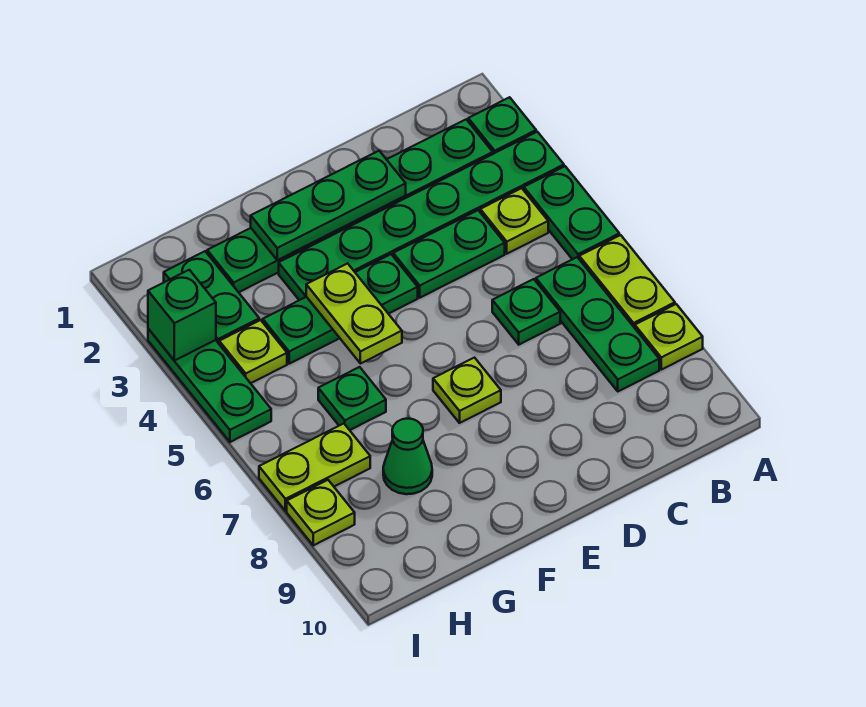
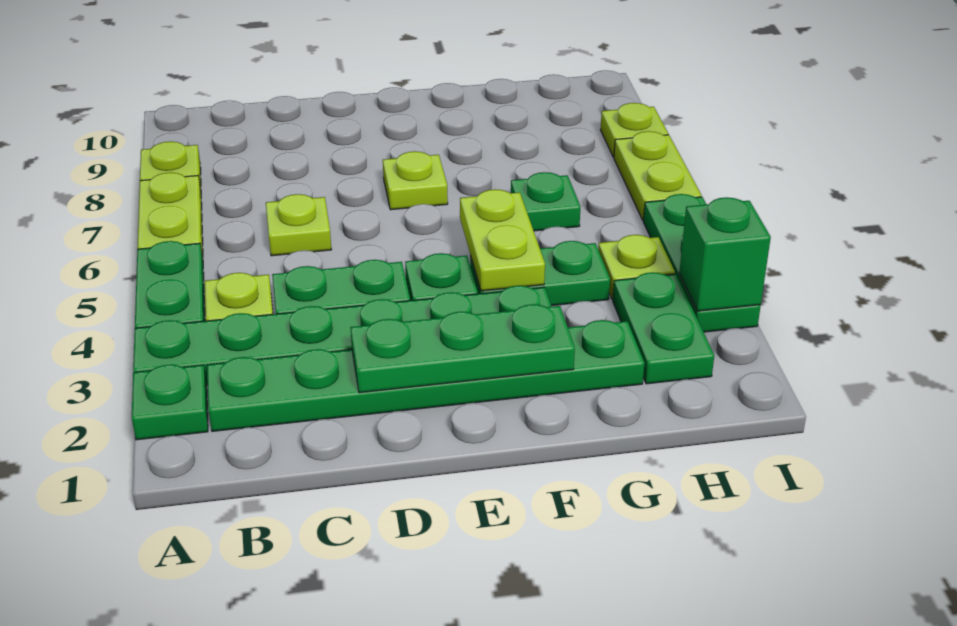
green 1x3 plate [536,257,659,391] -> none
green 1x1 plate [492,279,560,345] -> lime 1x1 plate [266,194,331,256]
green 1x1 cone [383,419,432,494] -> none
lime 1x2 plate [259,424,370,511] -> lime 1x2 plate turned to [614,131,701,221]

